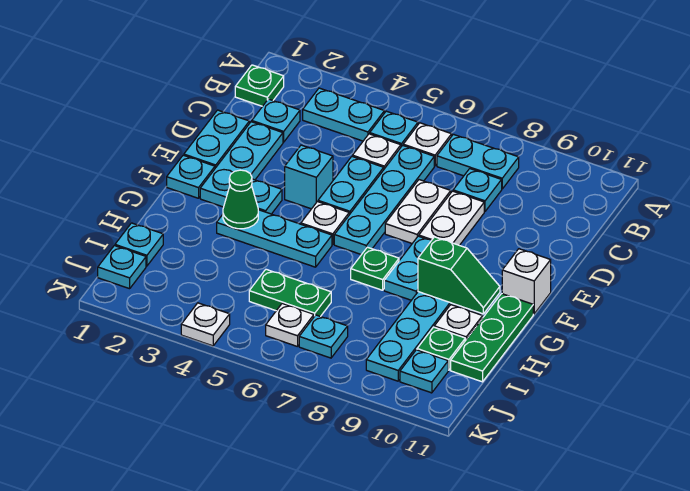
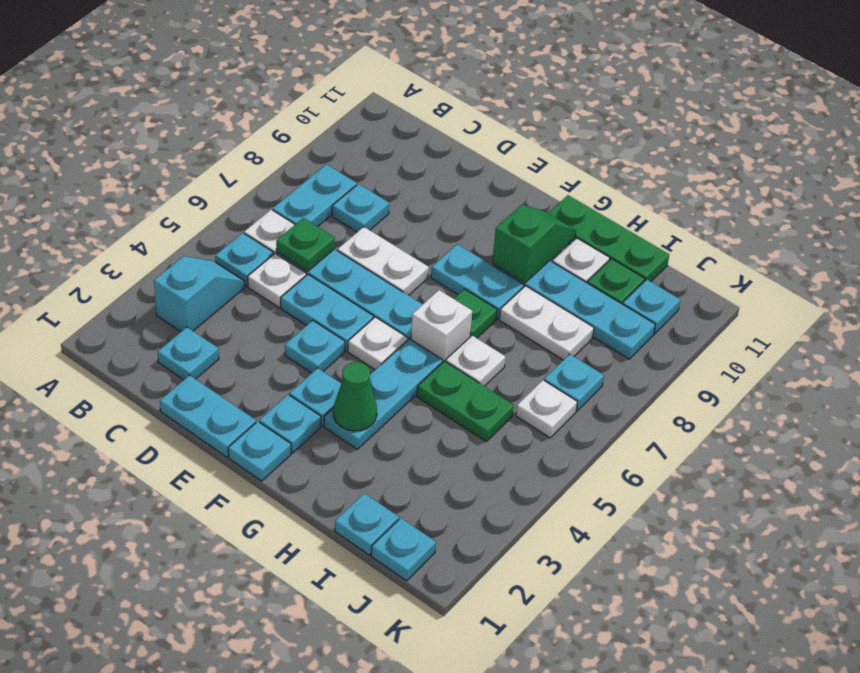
green 1x1 plate [235,65,284,106] -> green 1x1 plate moved to [276,218,335,271]
cyan 1x2 plate [303,88,384,141] -> cyan 1x2 slope [154,256,245,332]
cyan 1x3 plate [200,122,283,207] -> cyan 1x1 plate [259,395,321,453]
white 1x2 plate [419,191,484,245] -> white 1x2 plate moved to [499,286,594,360]
cyan 1x1 brick [285,145,333,209] -> cyan 1x1 plate [285,320,345,373]
white 1x1 brick [502,249,551,314] -> white 1x1 brick moved to [411,290,472,362]
green 1x2 plate [249,269,331,317] -> green 1x2 plate turned to [417,361,514,441]
white 1x1 plate [181,303,230,346] -> white 1x1 plate moved to [446,336,505,386]

